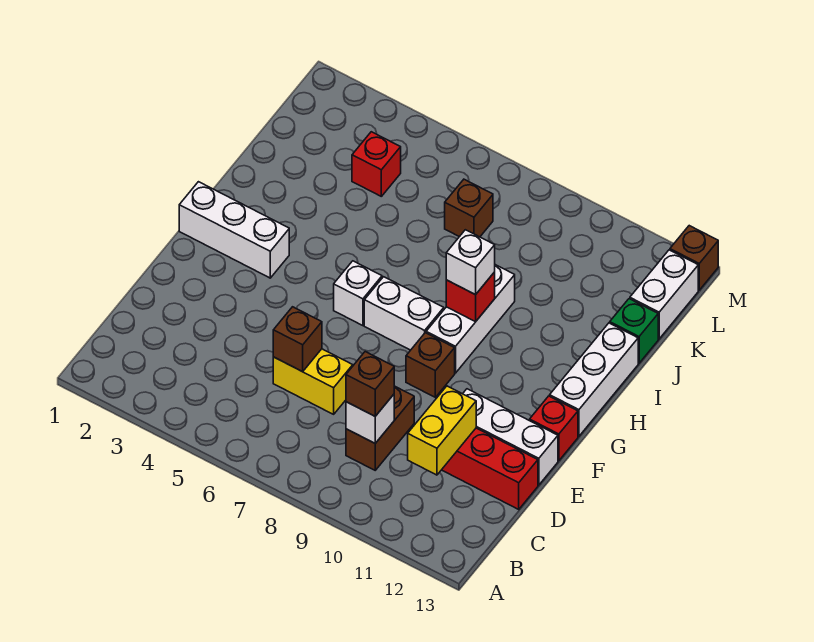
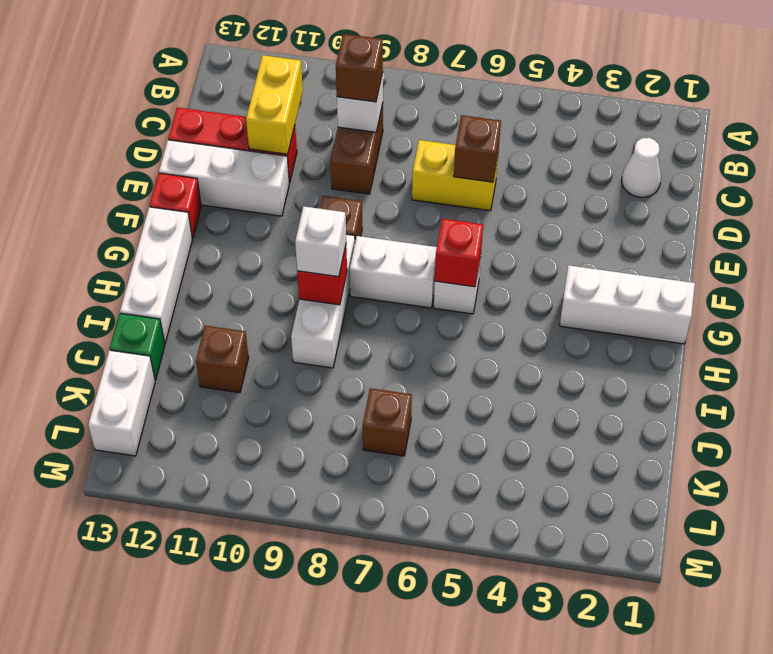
none -> white 1x1 cone [622,138,661,197]
red 1x1 brick [352,132,401,196] -> red 1x1 brick moved to [435,219,483,287]
brown 1x1 brick [670,226,718,290] -> brown 1x1 brick moved to [196,326,249,393]

